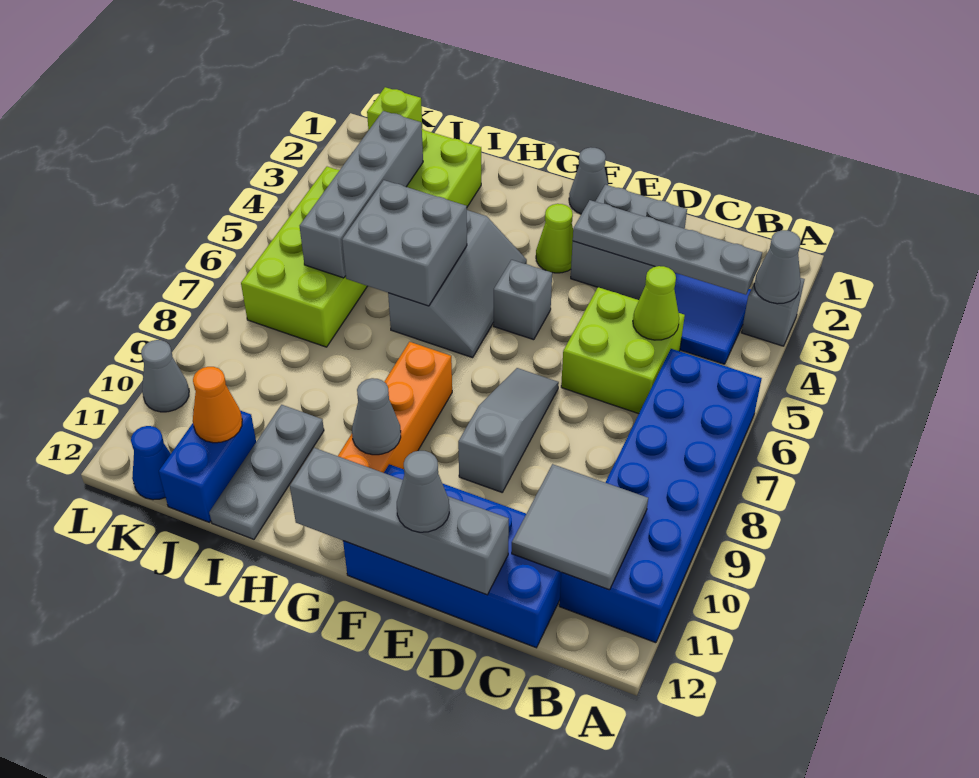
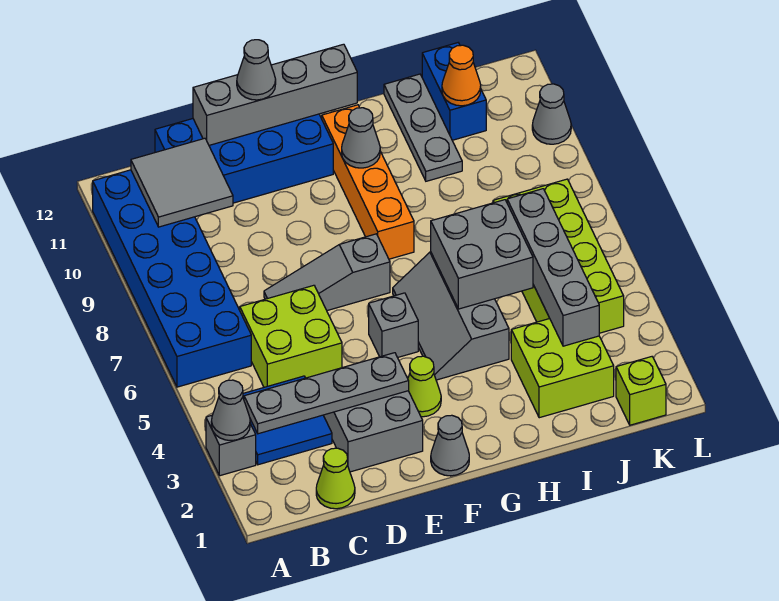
lime 1x1 cone [633,266,679,340] -> lime 1x1 cone moved to [316,448,355,509]
grey 1x3 slope [458,368,559,492] -> grey 1x3 slope turned to [264,234,390,311]
blue 1x1 cone [131,426,171,500] -> none

